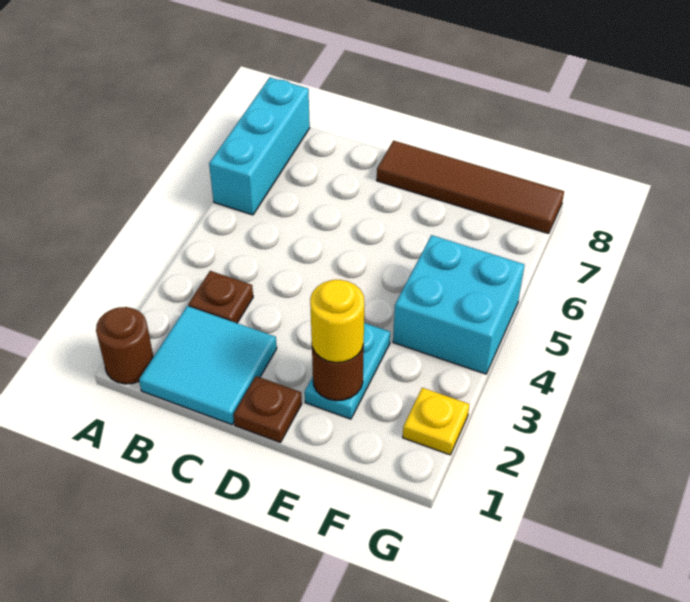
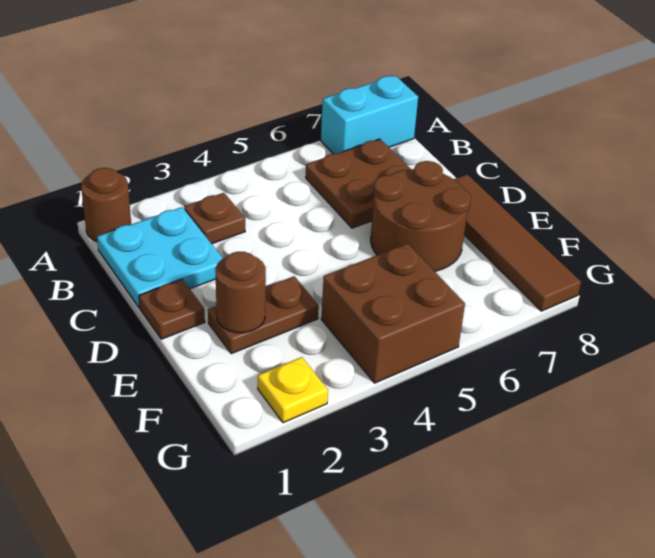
cyan 1x3 brick [209,77,310,215] -> cyan 1x2 brick [321,75,418,154]
cyan 2x2 tile [139,306,277,425] -> cyan 2x2 plate [97,207,223,308]
none -> brown 2x2 plate [306,139,410,228]
none -> brown 2x2 round brick [371,161,471,271]
cyan 1x2 plate [305,323,390,419] -> brown 1x2 plate [208,276,319,354]
yellow 1x1 round brick [310,280,364,363] -> none
cyan 2x2 brick [393,235,524,374] -> brown 2x2 brick [321,244,465,383]

